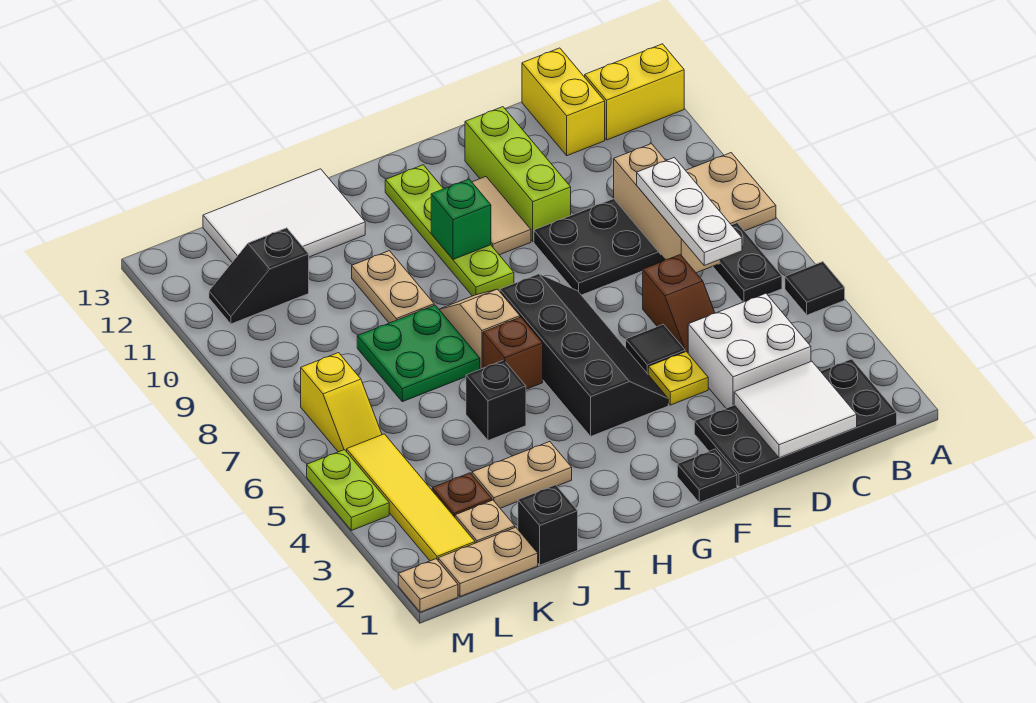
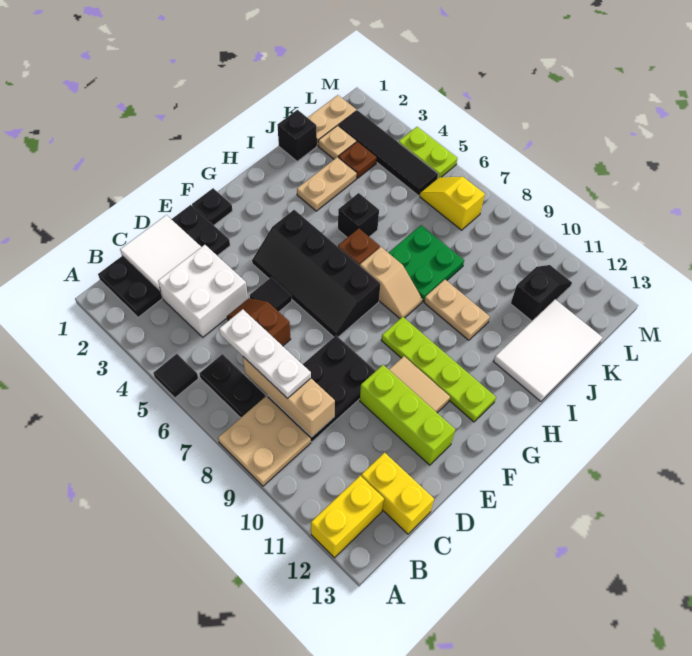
yellow 1x1 plate [648,352,708,405] -> none
green 1x1 brick [431,179,491,260] -> none
yellow 1x4 tile [347,434,475,561] -> black 1x4 tile [339,110,438,196]
tan 1x1 plate [398,559,458,612] -> none

